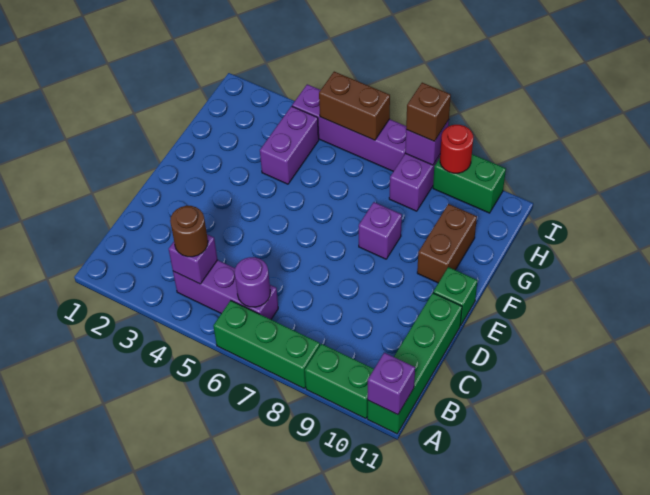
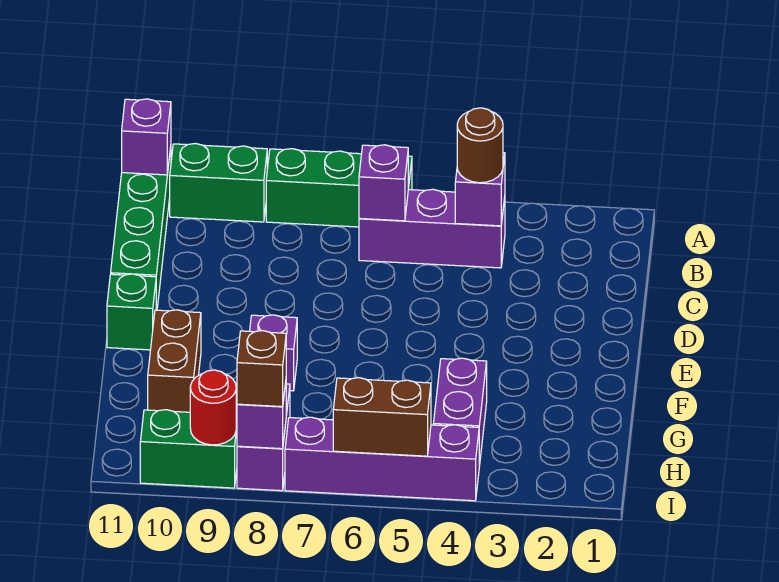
purple 1x1 round brick [235,257,270,307] -> purple 1x1 brick [359,145,409,221]

